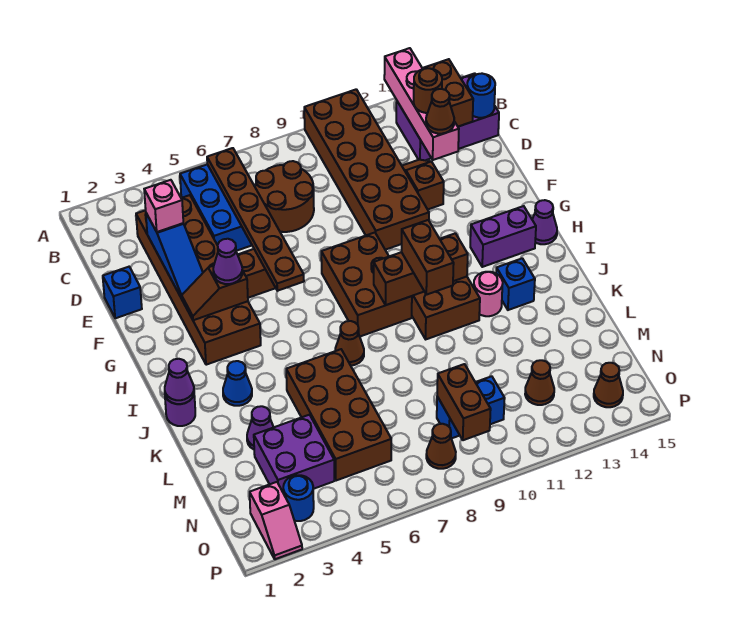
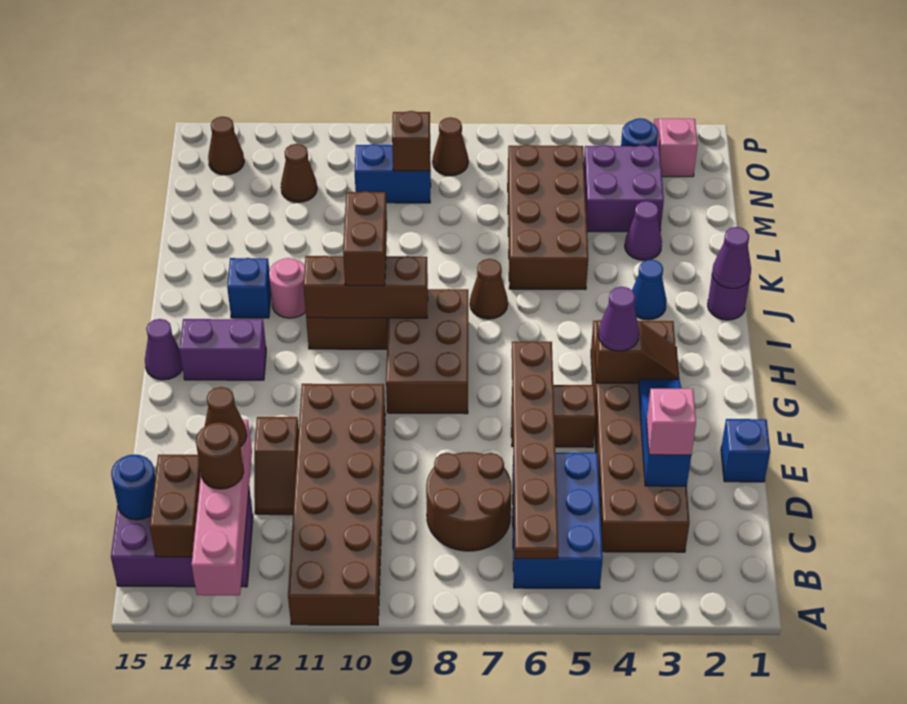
brown 1x2 brick [437,364,491,440] -> brown 1x1 brick [392,111,430,171]

